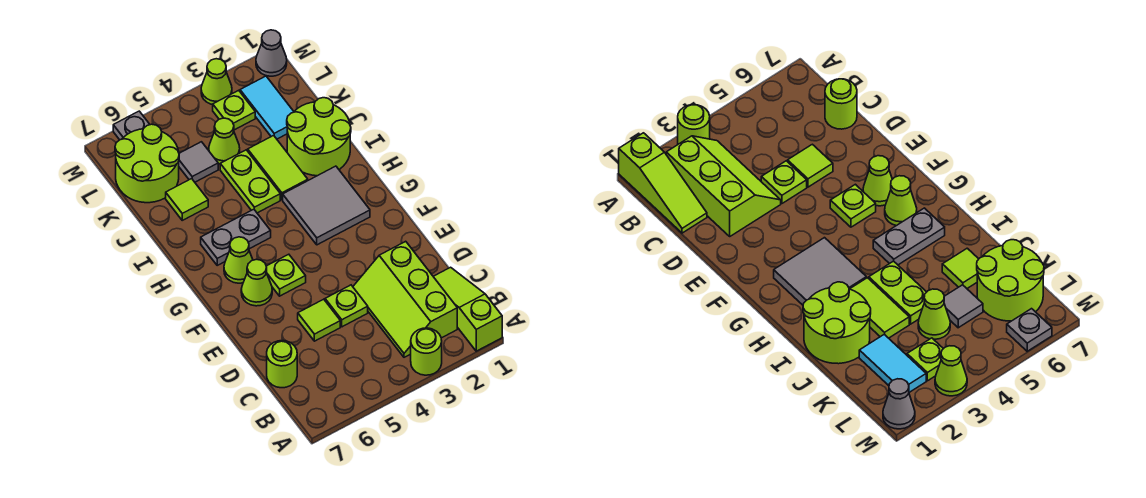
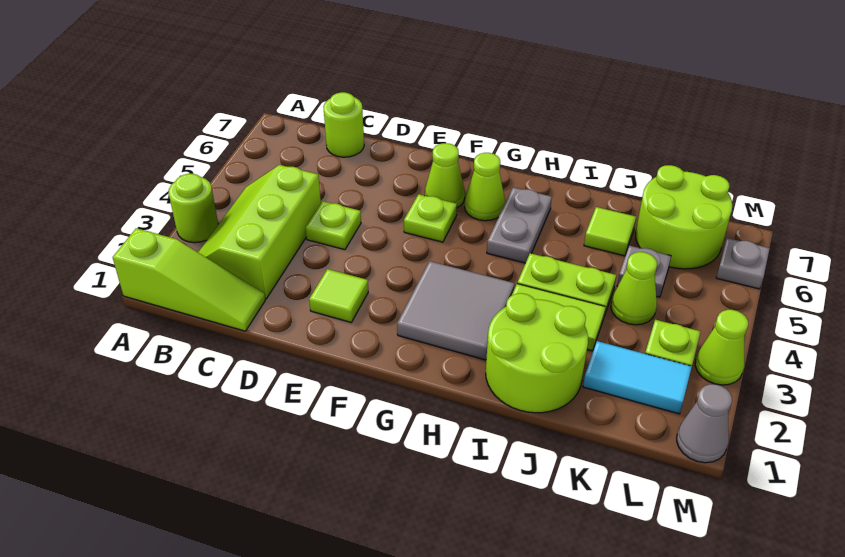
lime 2x3 slope [353,241,457,357] -> lime 2x3 slope turned to [198,165,321,299]
lime 1x1 tile [298,299,340,341] -> lime 1x1 tile moved to [309,269,368,322]
grey 1x1 tile [179,142,218,182] -> grey 1x1 plate [617,246,671,297]

